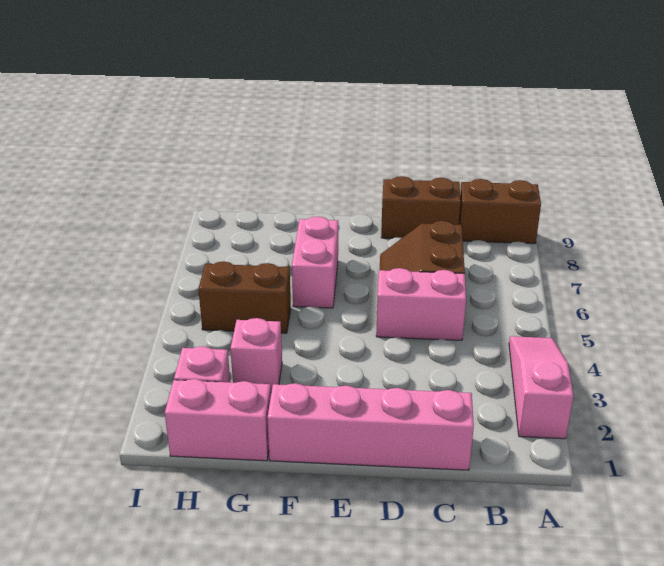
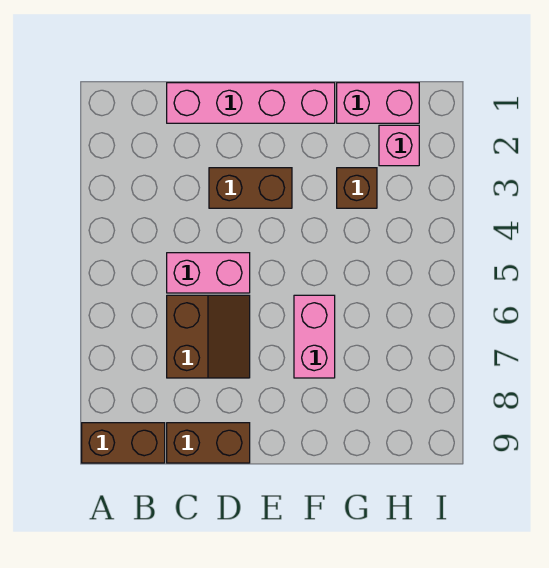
pink 1x3 slope [509,336,574,439] -> none
pink 1x1 brick [230,318,282,392] -> brown 1x1 brick [337,168,377,208]
brown 1x2 brick [198,262,291,333] -> brown 1x2 brick moved to [209,168,292,208]

